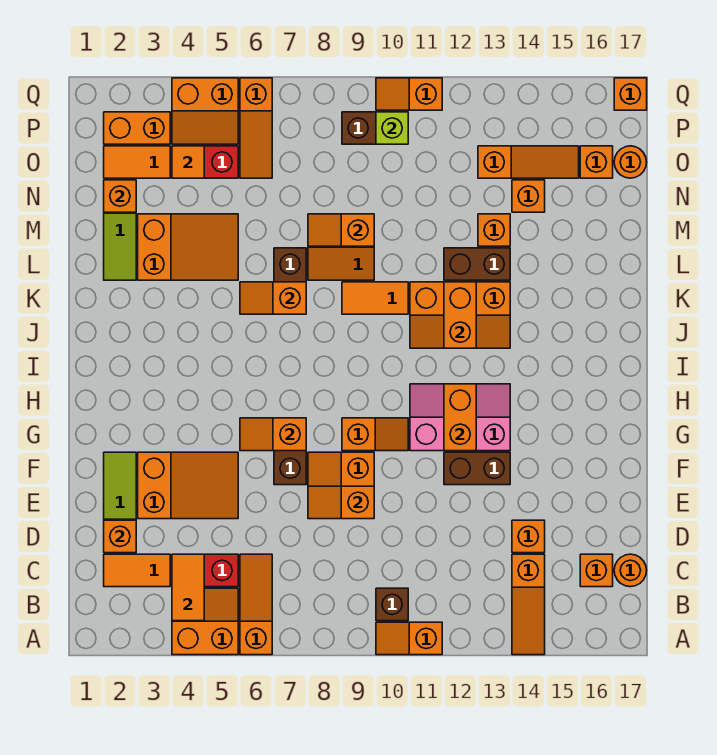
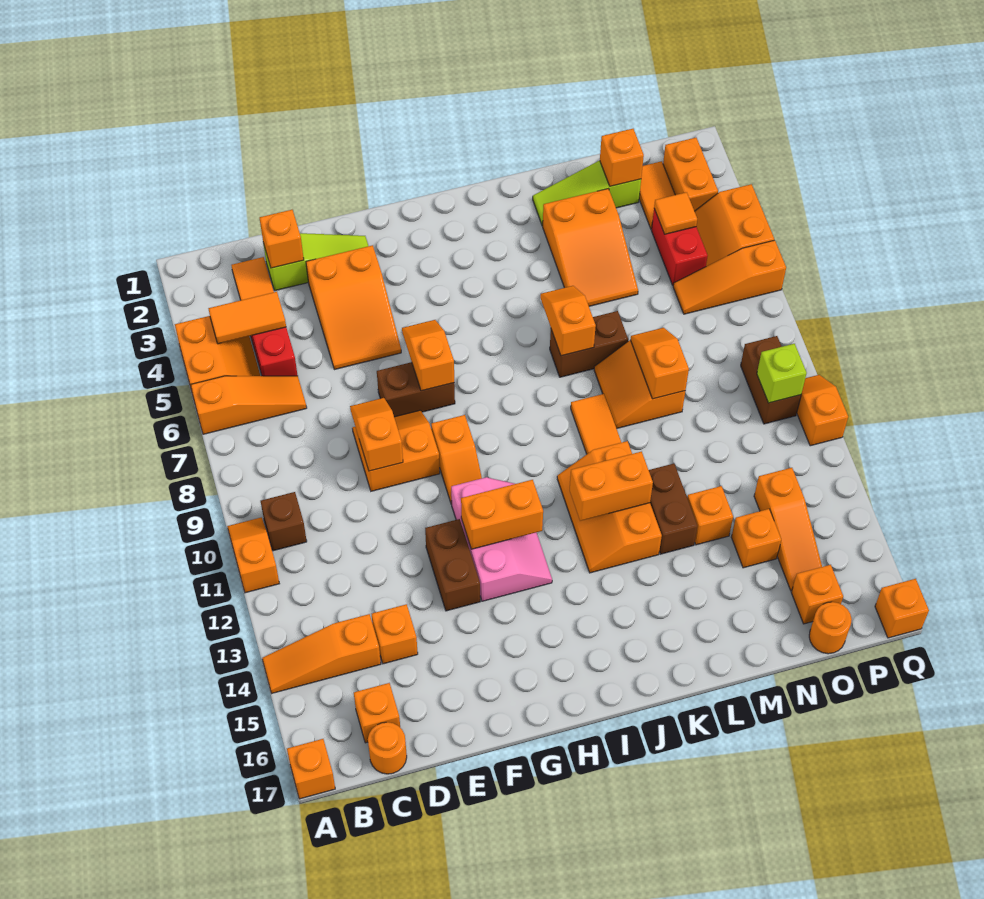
none -> orange 1x1 brick [287,739,335,799]

